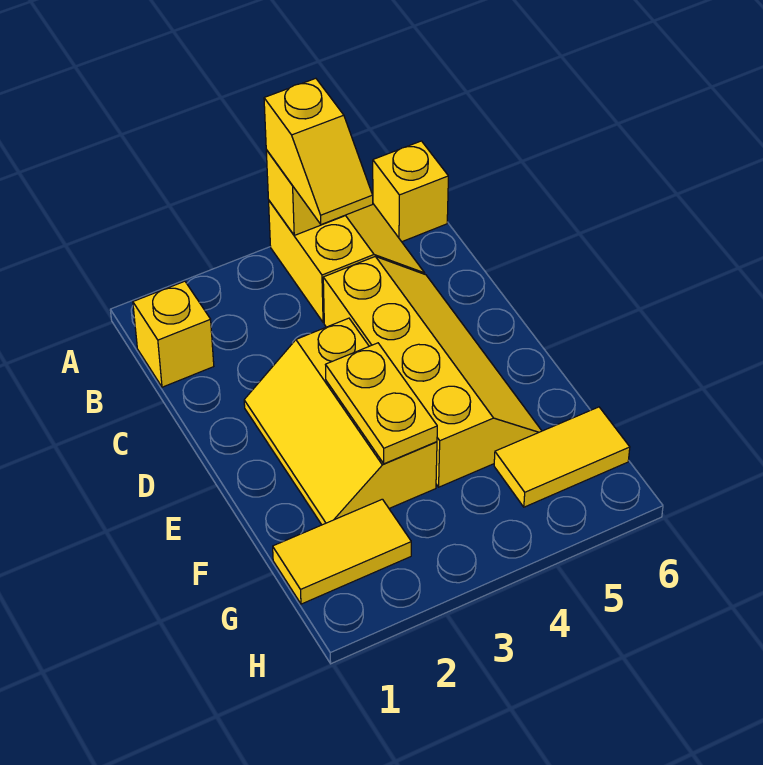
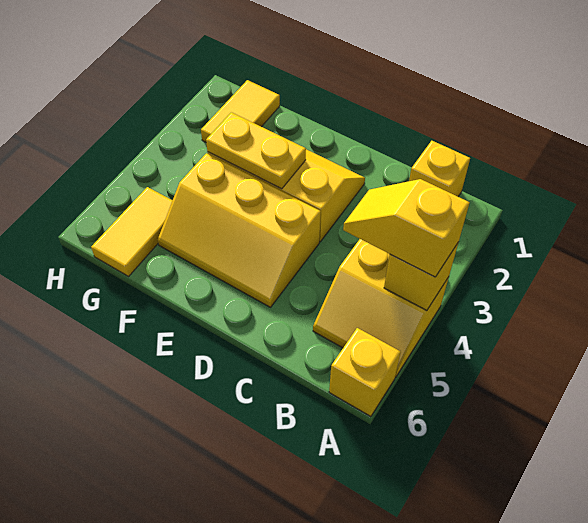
yellow 2x4 slope [323,256,542,487] -> yellow 2x3 slope [158,153,321,307]

